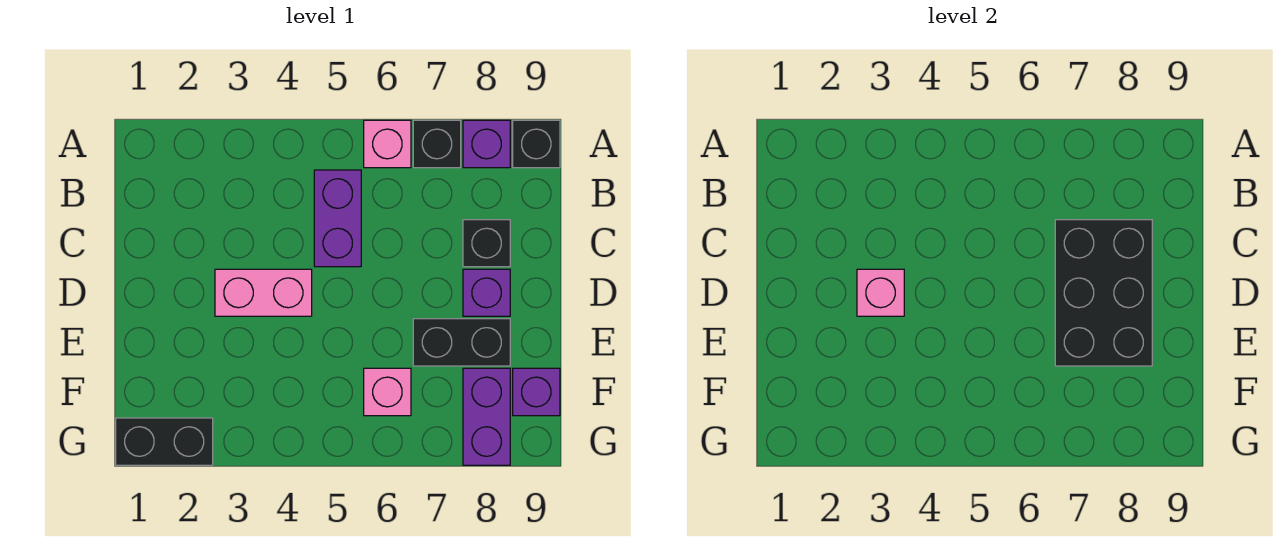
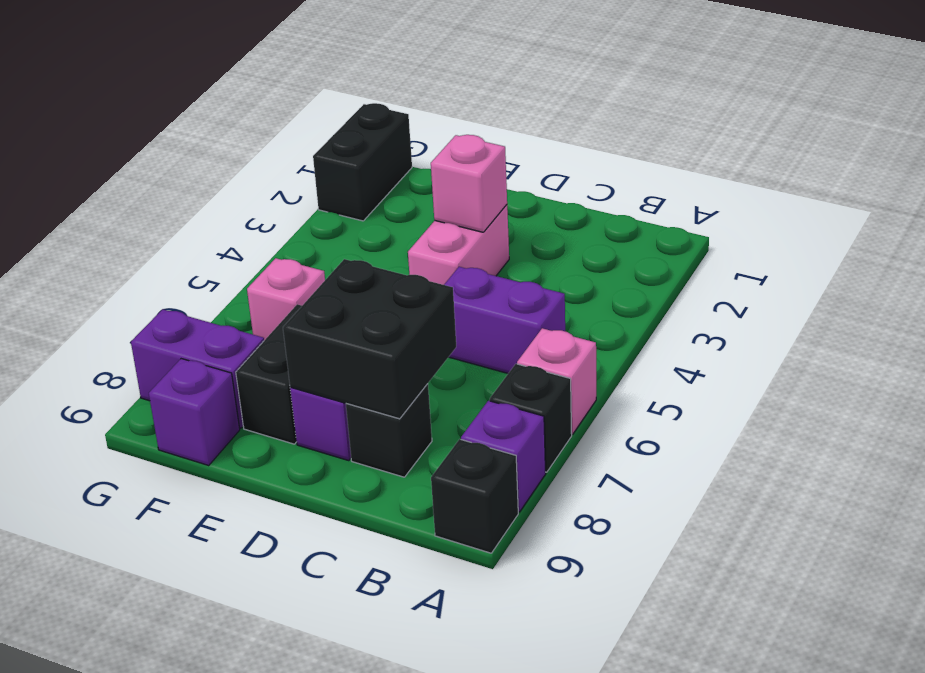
black 2x3 brick [1055,220,1152,366] -> black 2x2 brick [283,259,456,419]

